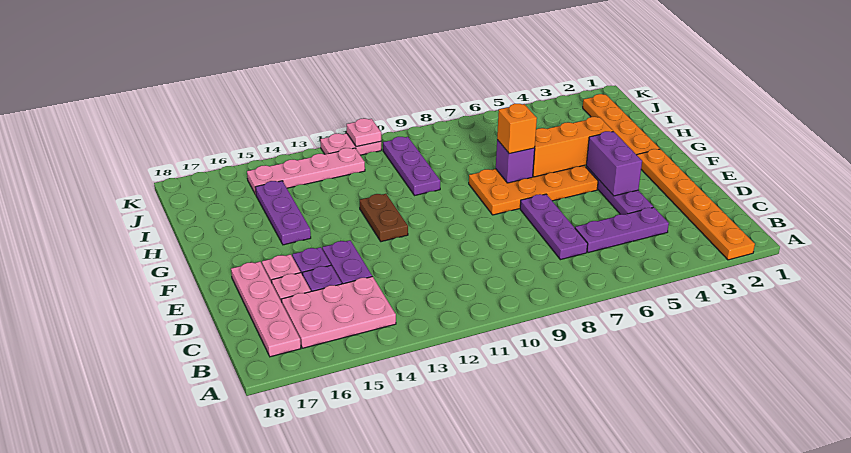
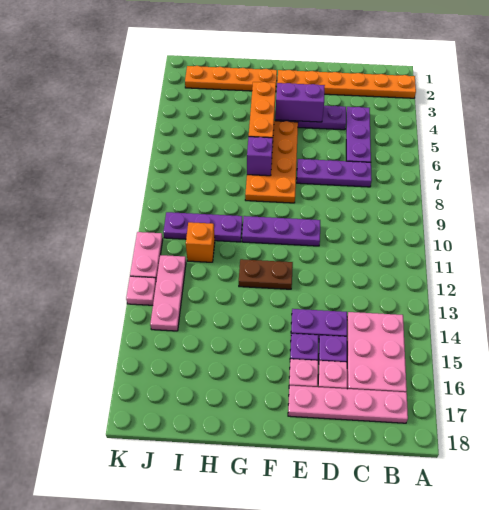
orange 1x1 brick [497,104,537,154] -> orange 1x1 brick moved to [186,222,215,262]
purple 1x3 plate [255,181,311,245] -> purple 1x3 plate moved to [242,216,320,246]
pink 1x4 plate [247,148,365,195] -> pink 1x3 plate [150,255,186,331]
pink 1x1 plate [347,118,381,147] -> pink 1x1 plate moved to [126,276,156,305]

